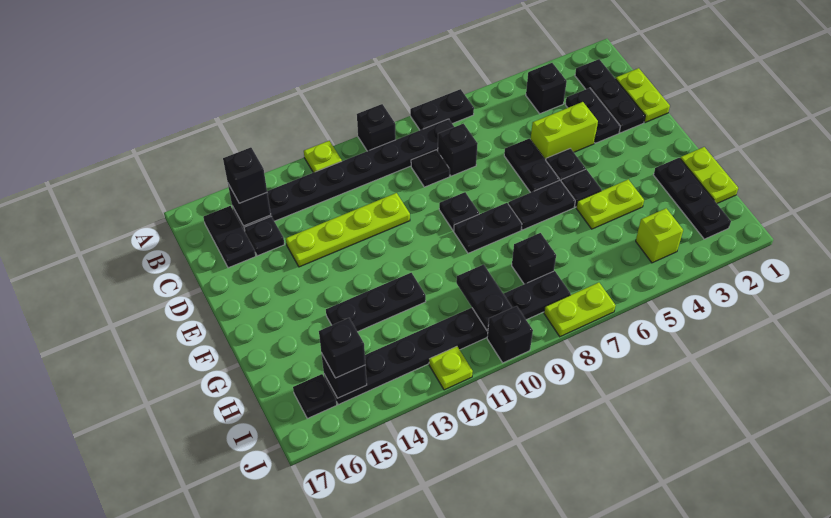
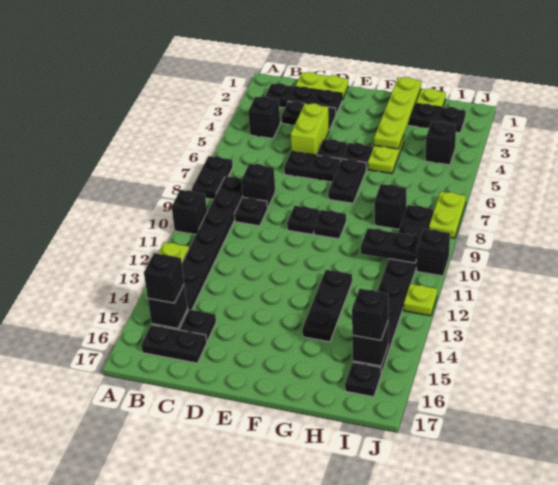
lime 1x4 plate [286,193,410,267] -> lime 1x4 plate moved to [374,77,421,149]
black 1x2 plate [454,203,522,253] -> black 1x1 plate [314,210,346,239]
lime 1x1 brick [636,208,683,263] -> black 1x1 brick [425,122,456,165]

